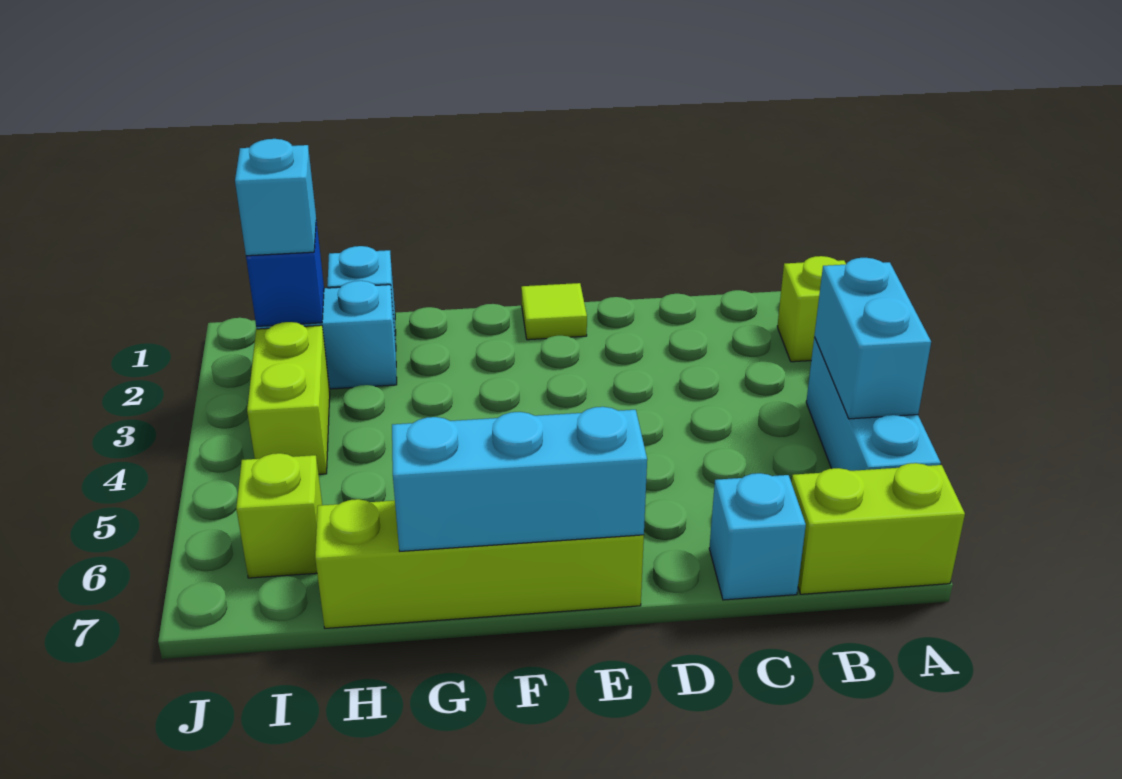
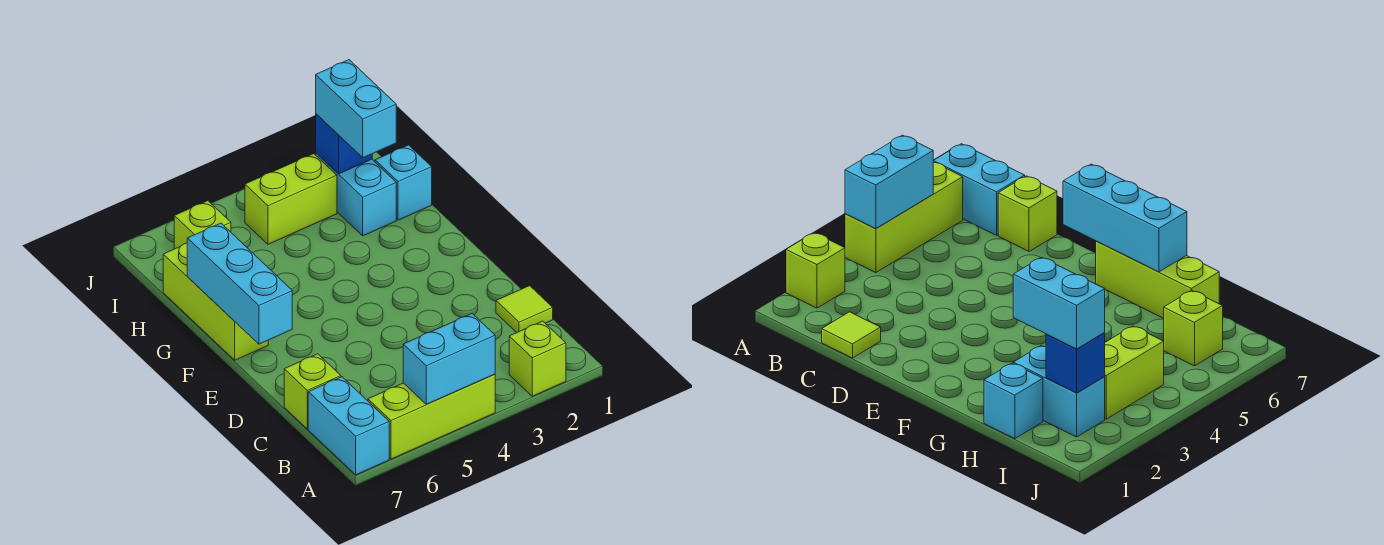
cyan 1x3 brick [806,337,941,471] -> lime 1x3 brick [368,374,495,459]
lime 1x2 brick [791,463,965,594] -> cyan 1x2 brick [308,377,389,475]
cyan 1x1 brick [709,473,806,600] -> lime 1x1 brick [284,354,341,429]
lime 1x1 tile [521,283,587,340] -> lime 1x1 tile moved to [496,286,553,332]
lime 1x4 brick [315,499,644,628] -> lime 1x3 brick [163,243,268,360]
cyan 1x1 brick [235,139,316,256] -> cyan 1x2 brick [316,60,396,158]

